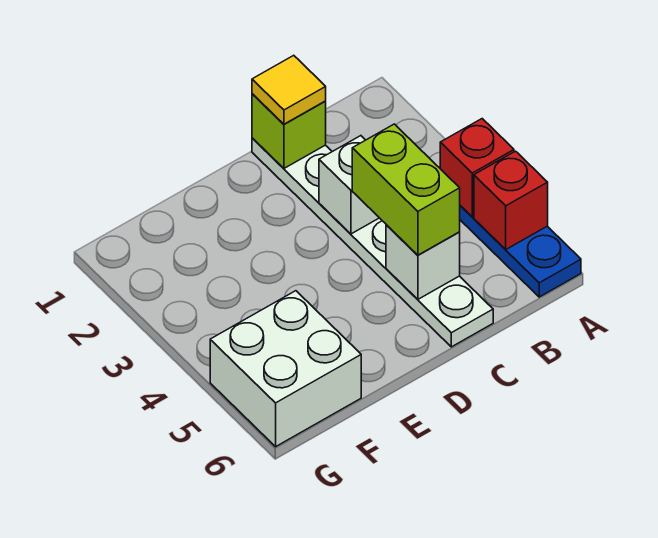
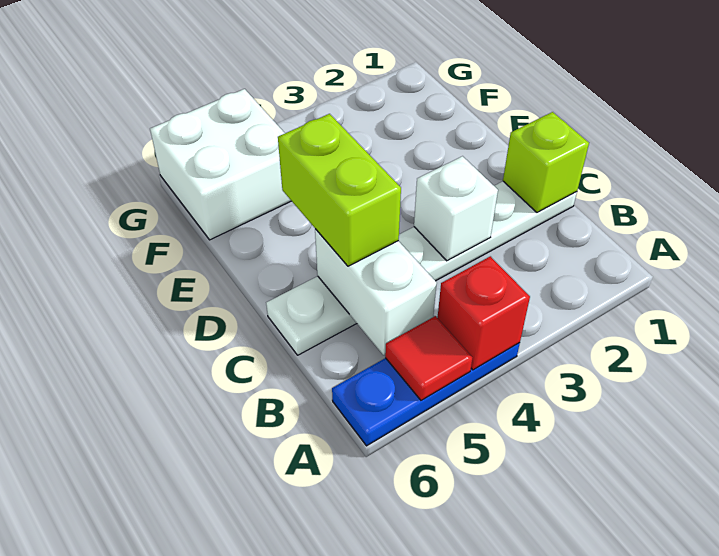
red 1x1 brick [474,151,548,250] -> red 1x1 tile [385,316,472,401]
yellow 1x1 tile [252,55,326,124] -> none
lime 1x2 brick [352,124,460,255] -> lime 1x2 brick turned to [278,114,401,266]
white 1x1 brick [386,225,460,299] -> white 1x2 brick [315,229,437,355]

